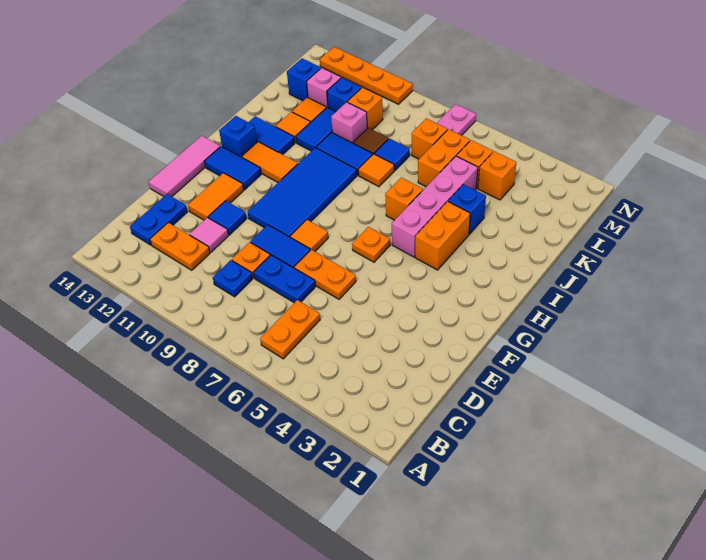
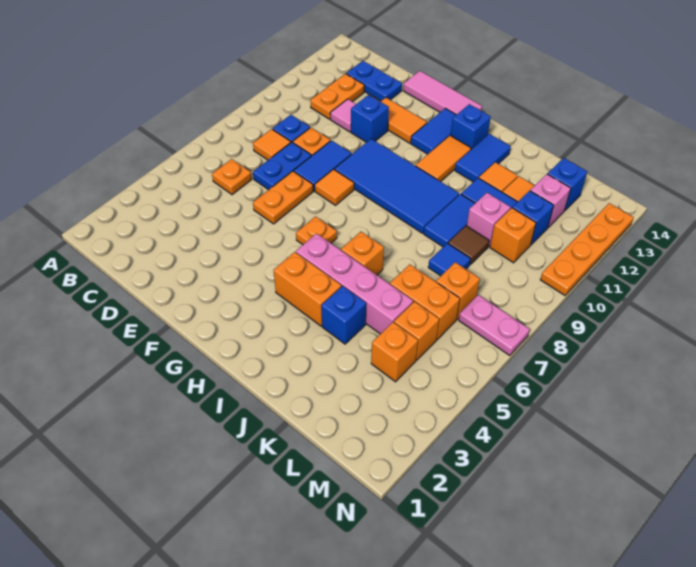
orange 1x2 plate [260,300,320,359] -> orange 1x1 plate [212,159,252,195]
blue 1x1 tile [208,201,247,235] -> blue 1x1 brick [351,95,389,142]
orange 1x1 tile [358,154,394,187] -> orange 1x1 tile moved to [253,129,291,160]

